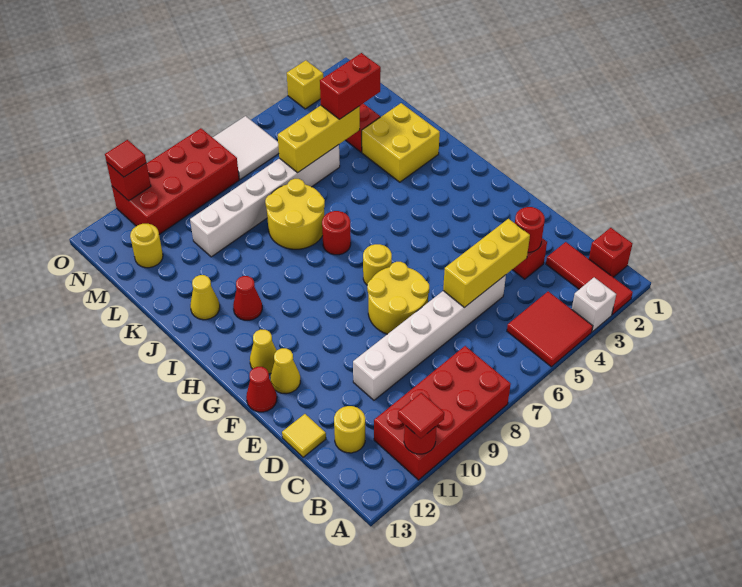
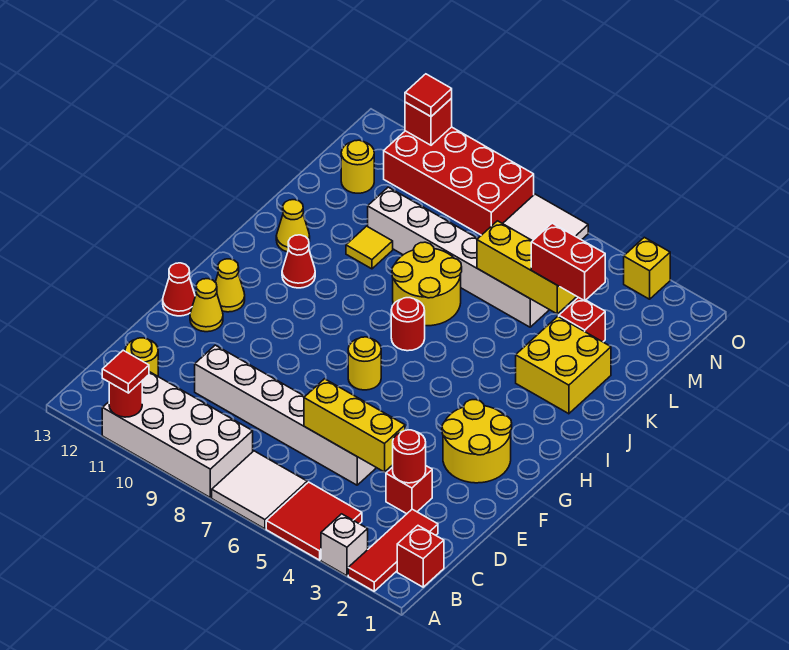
none -> white 2x2 tile [212,451,307,529]
red 2x4 brick [374,346,511,480] -> white 2x4 brick [102,372,253,497]
yellow 1x1 tile [282,414,326,457] -> yellow 1x1 tile moved to [346,226,393,269]
yellow 2x2 round brick [367,262,429,334] -> yellow 2x2 round brick moved to [442,400,512,483]

